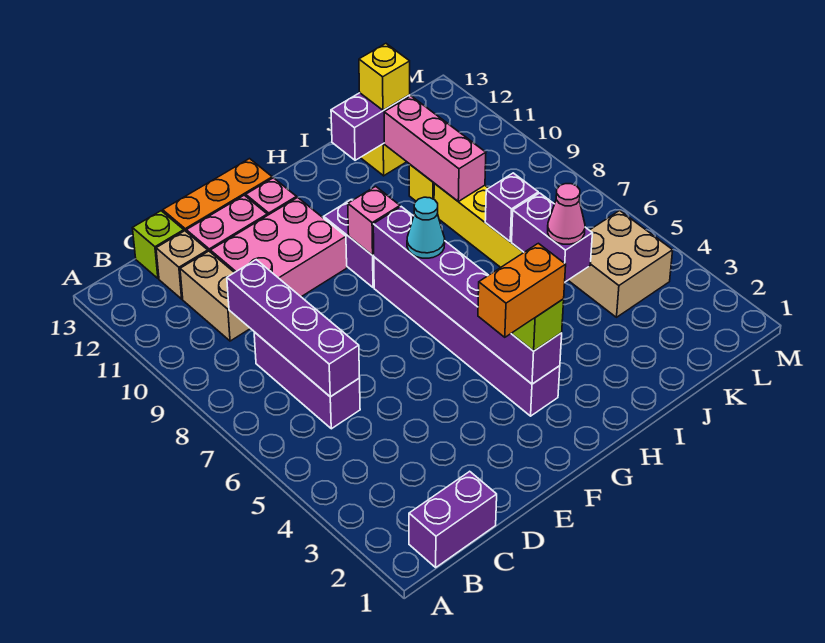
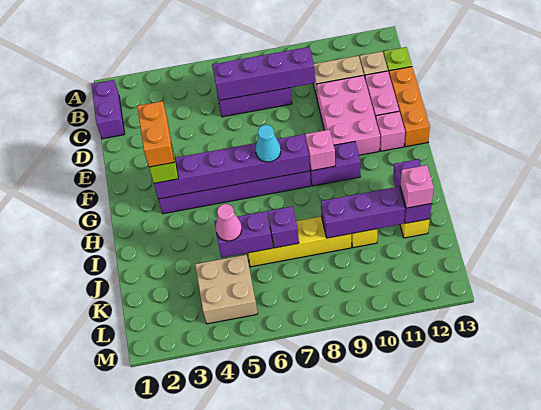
pink 1x3 brick [384,96,486,201] -> purple 1x3 brick [321,187,405,238]
yellow 1x1 brick [359,44,410,110] -> pink 1x1 brick [400,165,434,208]

